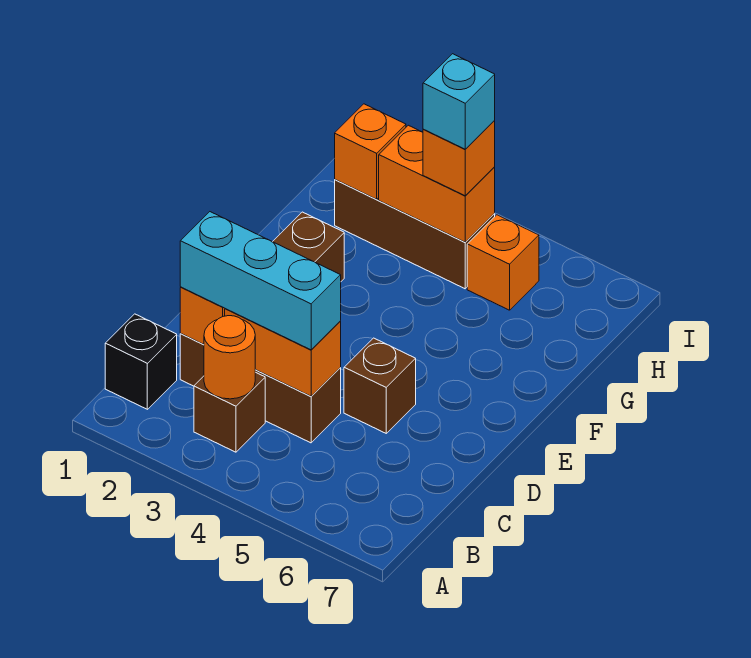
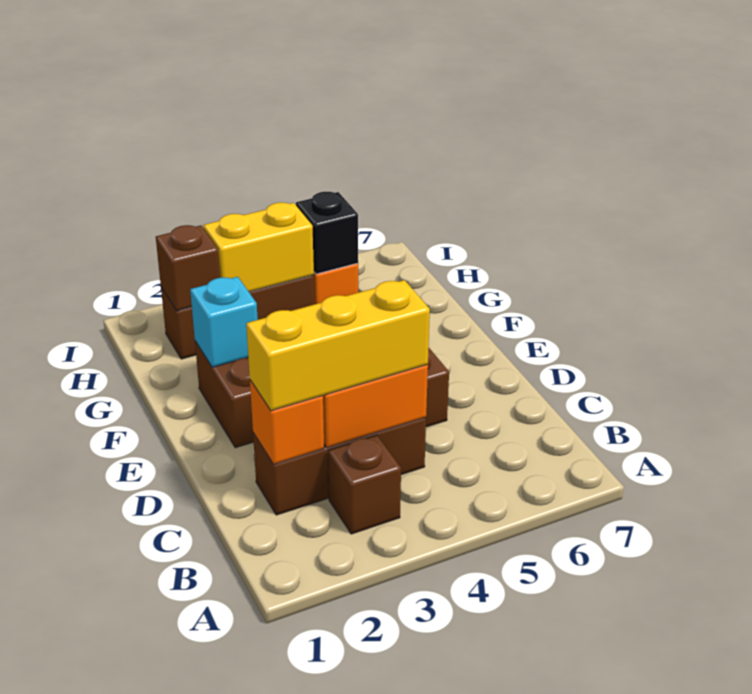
black 1x1 brick [105,314,177,409] -> black 1x1 brick moved to [296,192,358,274]
orange 1x1 round brick [204,316,255,399] -> none
cyan 1x3 brick [180,212,341,350] -> yellow 1x3 brick [246,280,430,411]
orange 1x1 brick [335,104,406,199] -> brown 1x1 brick [156,225,220,311]
orange 1x2 brick [379,125,495,242] -> yellow 1x2 brick [204,203,314,292]
orange 1x1 brick [423,121,495,196] -> none
cyan 1x1 brick [423,54,495,149] -> cyan 1x1 brick moved to [190,277,258,367]

